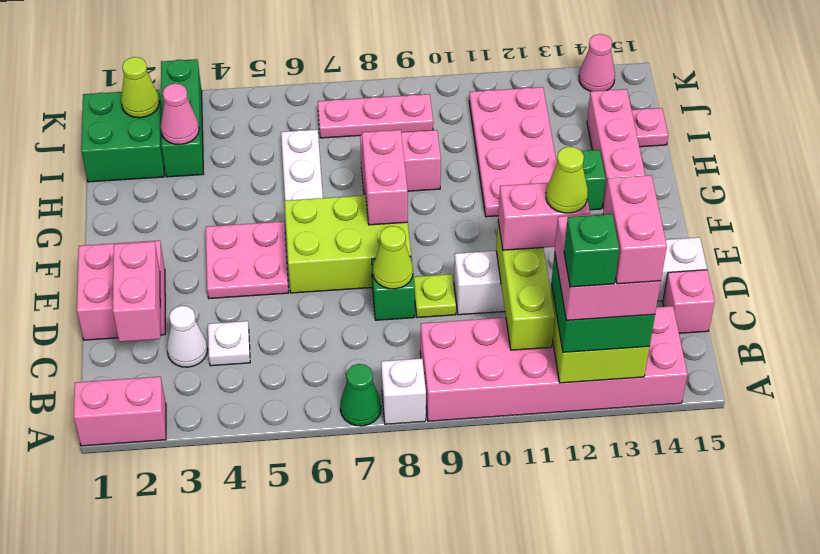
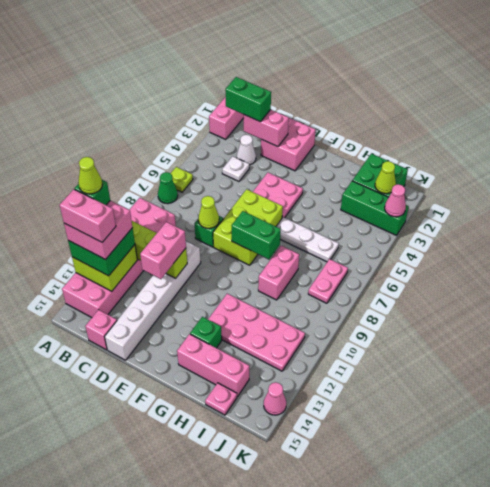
white 1x1 brick [381,358,426,424] -> none
none -> green 1x2 brick [225,77,271,122]
lime 1x1 plate [414,274,456,318] -> lime 1x1 plate moved to [170,167,193,192]
lime 1x1 cone [546,147,588,213] -> lime 1x1 cone moved to [78,157,102,194]
pink 1x2 brick [362,130,408,225] -> green 1x2 brick [232,211,281,259]
pink 1x1 cone [161,84,199,144] -> pink 1x1 cone moved to [385,184,406,217]
pink 1x3 plate [318,94,433,138] -> pink 1x2 plate [308,259,348,303]

